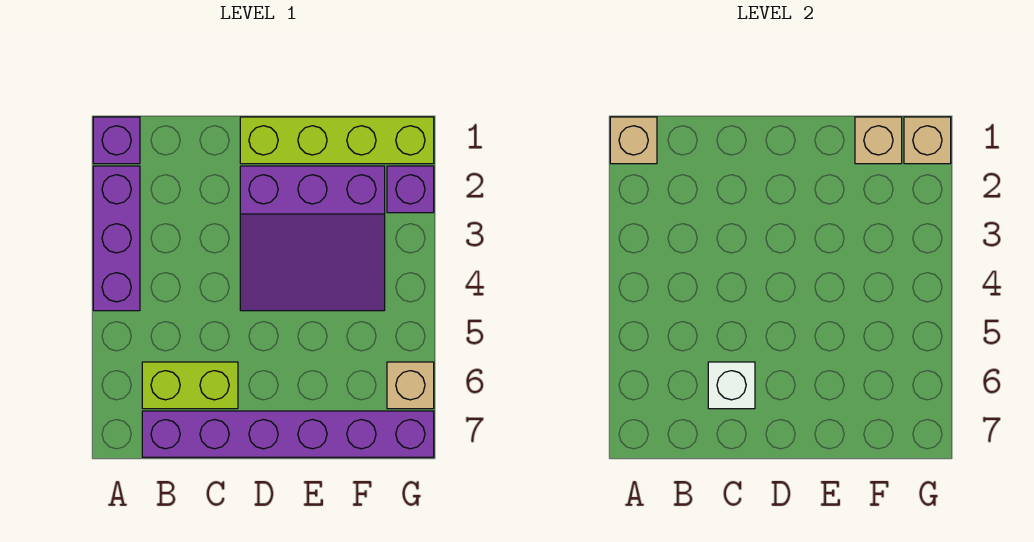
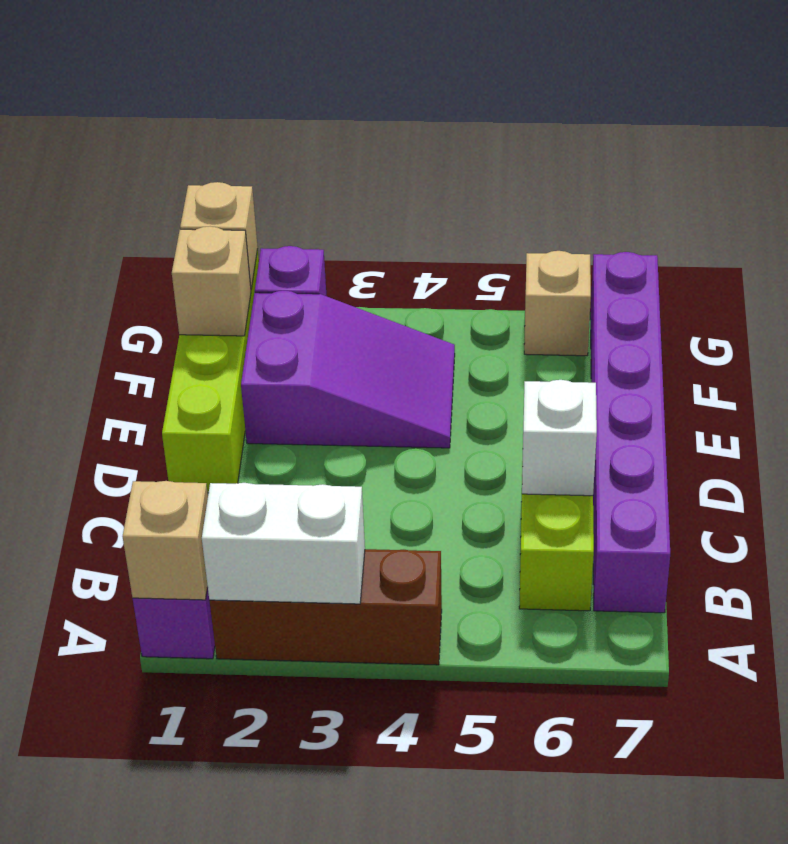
purple 1x3 brick [93,166,140,311] -> brown 1x3 brick [209,549,442,665]
none -> white 1x2 brick [202,483,365,604]
purple 3x3 slope [240,166,385,311] -> purple 2x3 slope [241,291,455,448]

